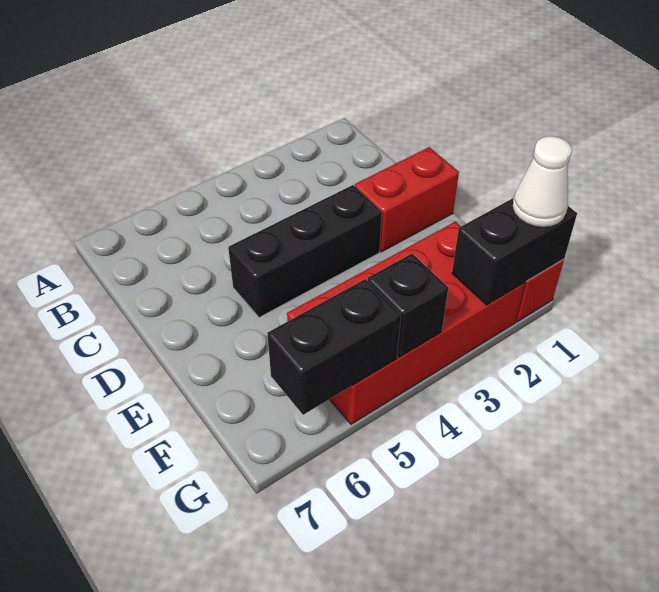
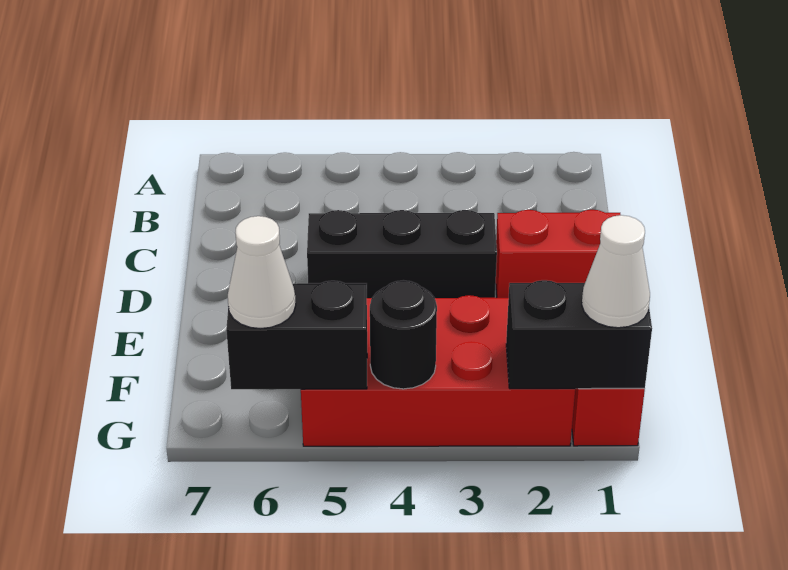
black 1x1 brick [368,254,448,357] -> black 1x1 round brick [370,280,437,389]
none -> white 1x1 cone [228,216,296,329]

